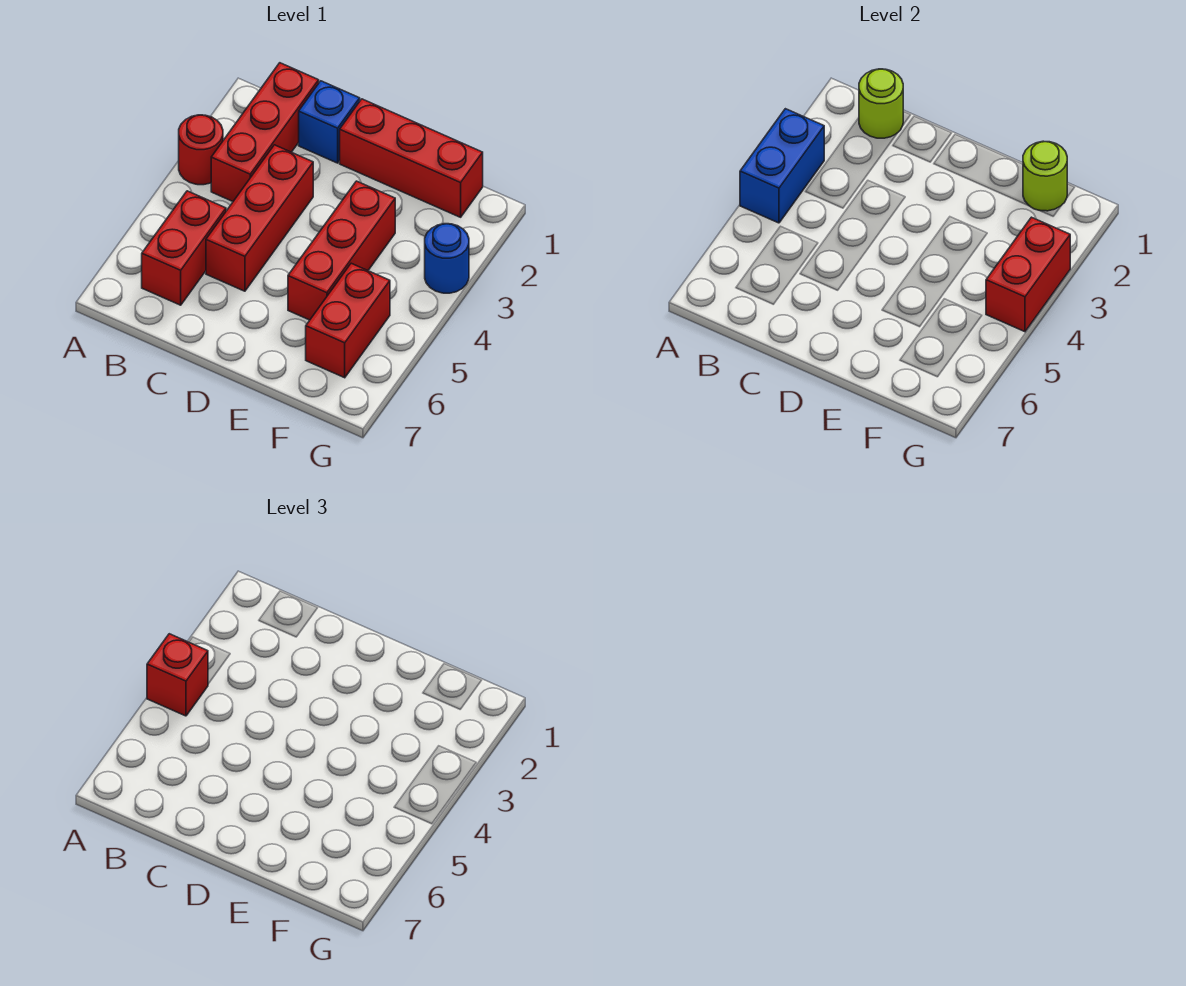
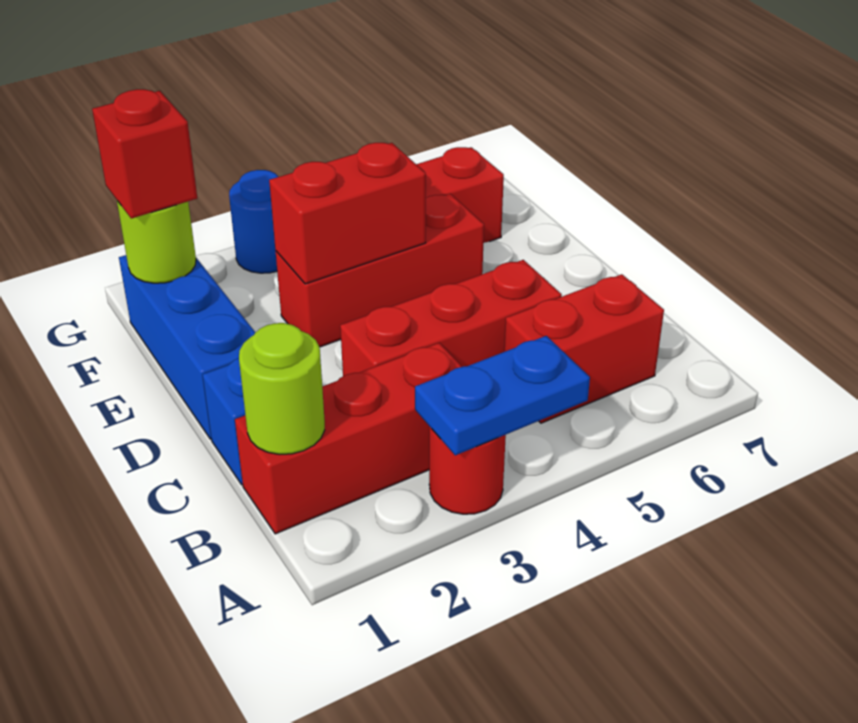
blue 1x2 brick [740,109,824,223] -> blue 1x2 plate [415,336,590,455]
red 1x1 brick [147,634,208,716] -> red 1x1 brick moved to [92,89,197,219]
red 1x3 brick [340,99,483,217] -> blue 1x3 brick [119,255,256,439]
red 1x2 brick [986,217,1070,332] -> red 1x2 brick moved to [269,143,426,284]

